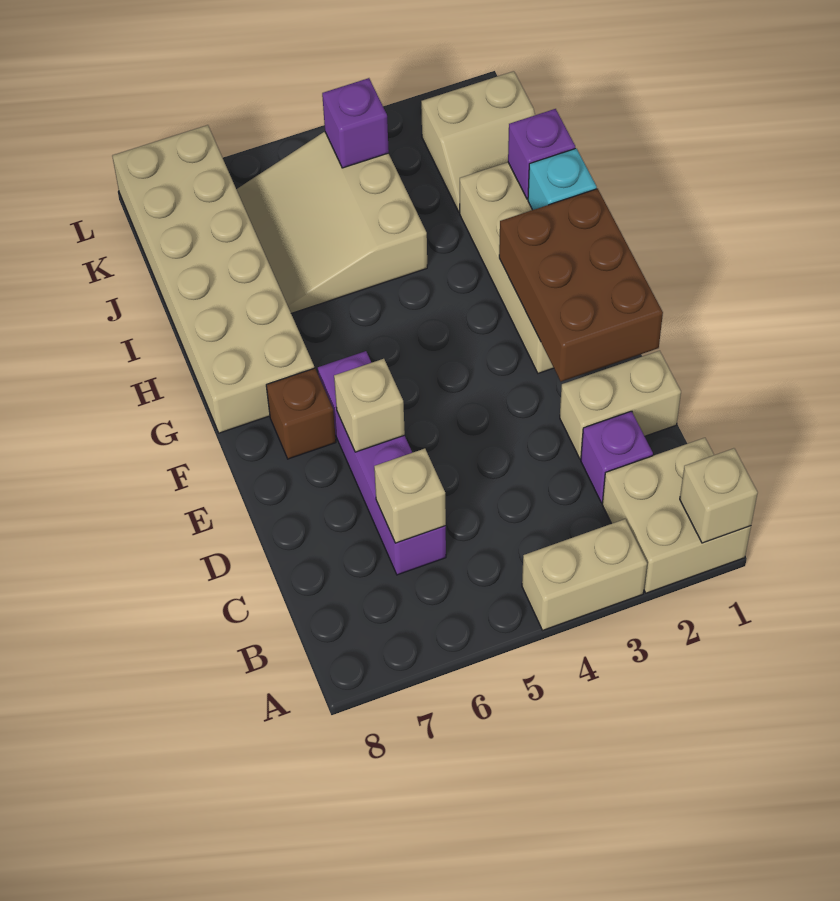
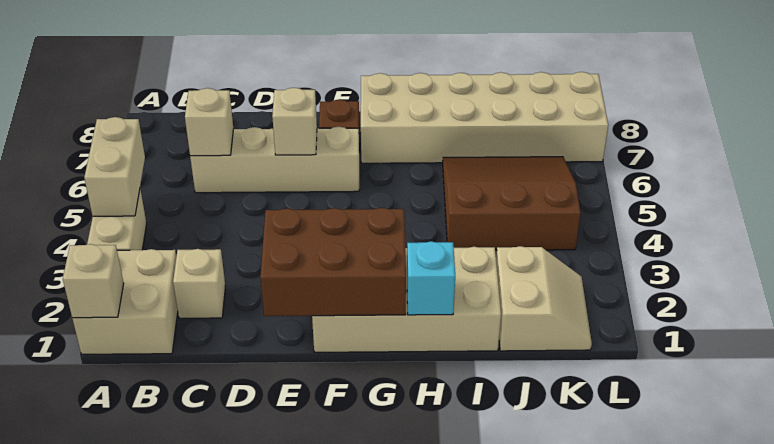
purple 1x1 brick [581,411,653,503] -> tan 1x1 brick [173,249,225,318]
purple 1x4 brick [318,351,446,575] -> tan 1x4 brick [190,127,359,193]
tan 1x2 brick [560,351,681,459] -> tan 1x2 brick moved to [84,117,145,216]
purple 1x1 brick [508,109,575,199] -> none
tan 3x3 slope [236,132,427,313] -> brown 3x3 slope [443,157,581,250]
tan 2x2 slope [421,71,535,212] -> tan 2x2 slope turned to [496,246,592,351]
purple 1x1 brick [322,78,389,168] -> none

